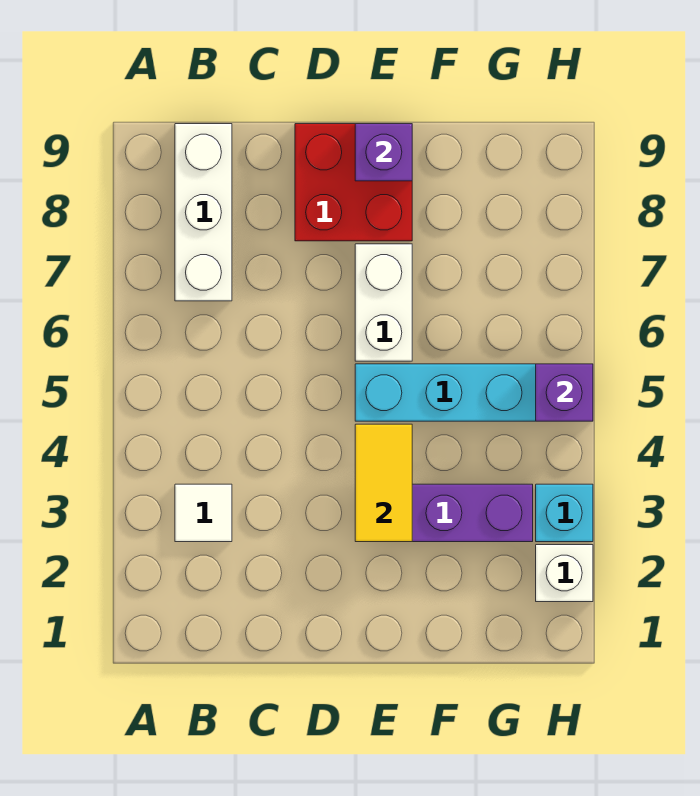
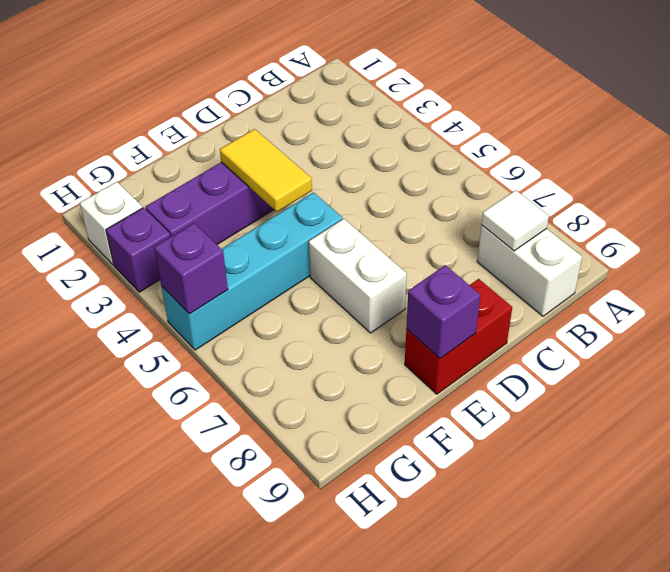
white 1x1 tile [175,484,232,542] -> white 1x1 tile moved to [482,190,549,251]
white 1x3 brick [175,124,232,301] -> white 1x2 brick [477,225,582,316]
red 2x2 brick [295,124,412,241] -> red 1x2 brick [405,279,512,394]
cyan 1x1 brick [536,484,593,542] -> purple 1x1 brick [106,208,170,292]

